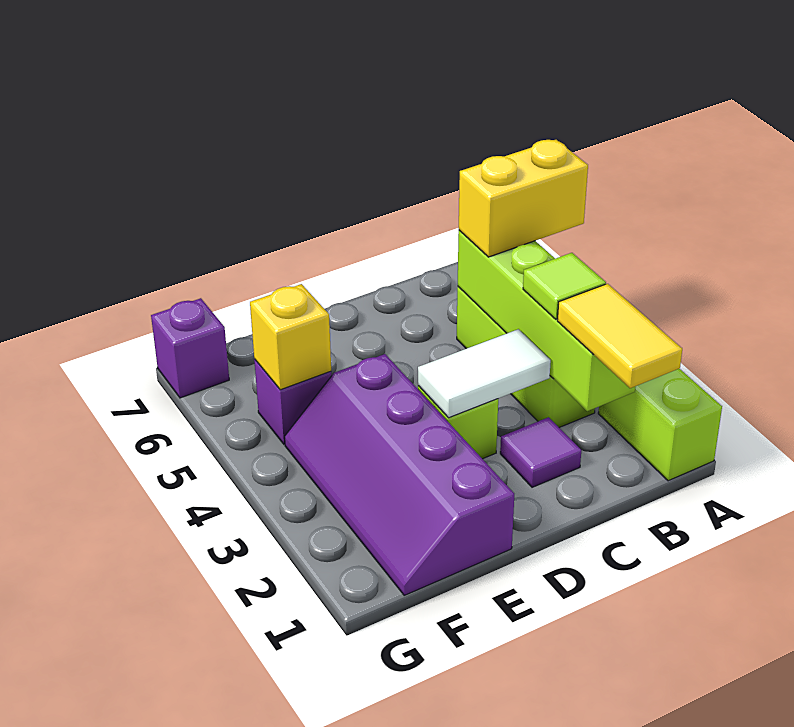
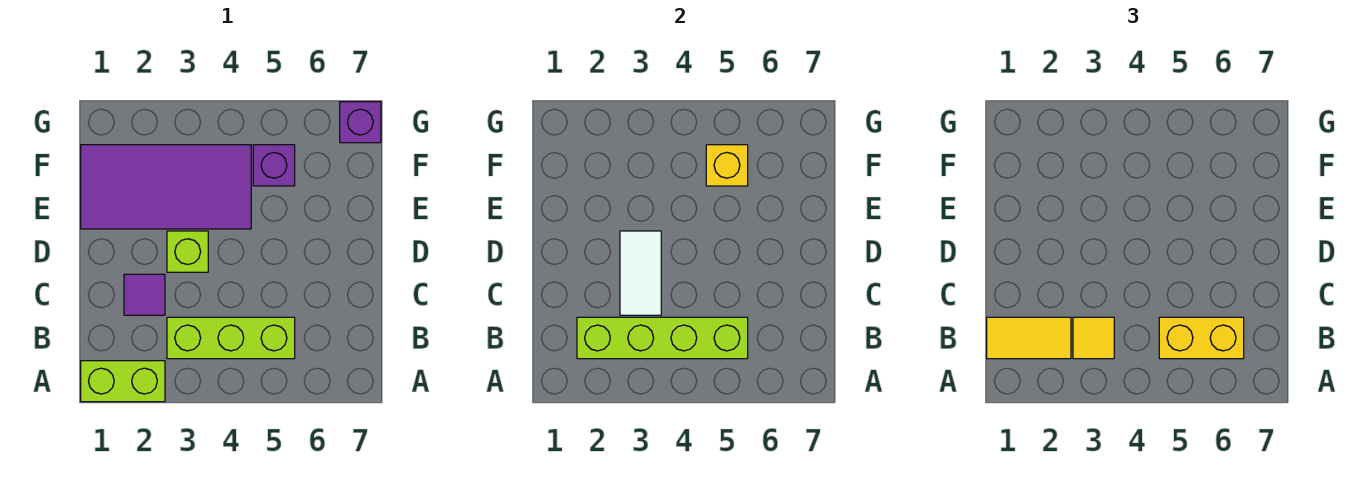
yellow 1x2 brick [459,140,588,257] -> yellow 1x2 brick turned to [1159,317,1244,359]
lime 1x1 tile [523,253,606,319] -> yellow 1x1 tile [1073,317,1114,359]
purple 2x4 slope [285,354,514,595] -> purple 2x4 tile [81,145,251,229]

